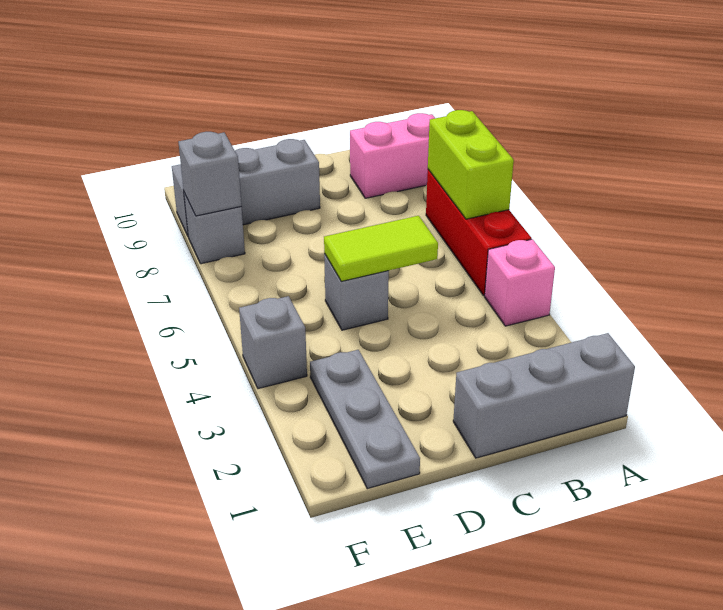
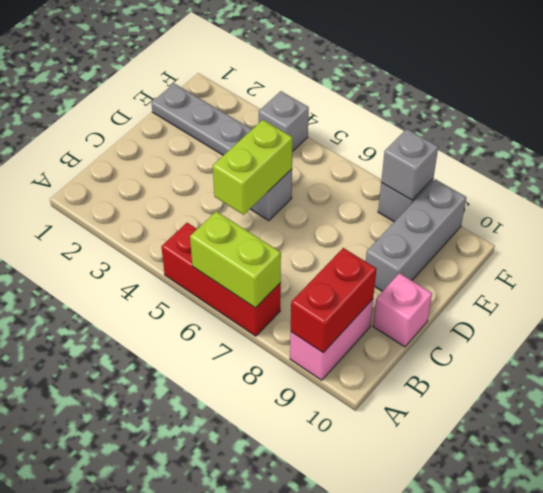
grey 1x3 brick [453,333,635,458] -> none
pink 1x1 brick [485,239,555,326] -> pink 1x1 brick moved to [373,273,432,347]
none -> red 1x2 brick [291,248,377,353]
lime 1x2 tile [324,216,438,281] -> lime 1x2 brick [213,120,293,215]

